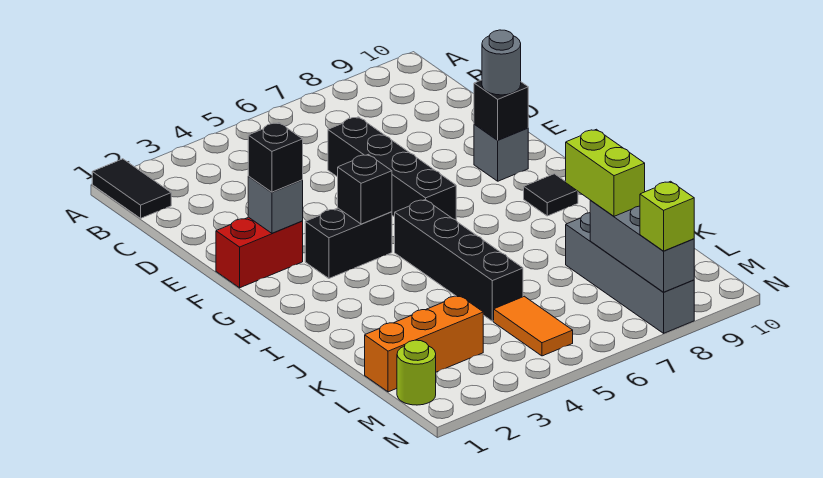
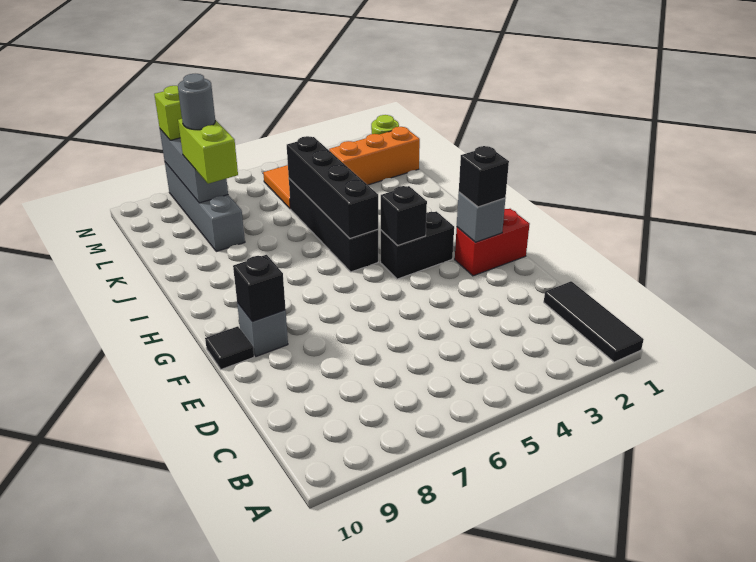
black 1x2 tile [92,159,171,218] -> black 1x3 tile [544,281,644,362]
black 1x4 brick [328,117,456,220] -> black 1x4 brick moved to [287,136,378,239]
grey 1x1 round brick [482,30,521,95] -> grey 1x1 round brick moved to [178,74,215,130]
black 1x1 tile [524,174,578,216] -> black 1x1 tile moved to [205,326,254,369]

